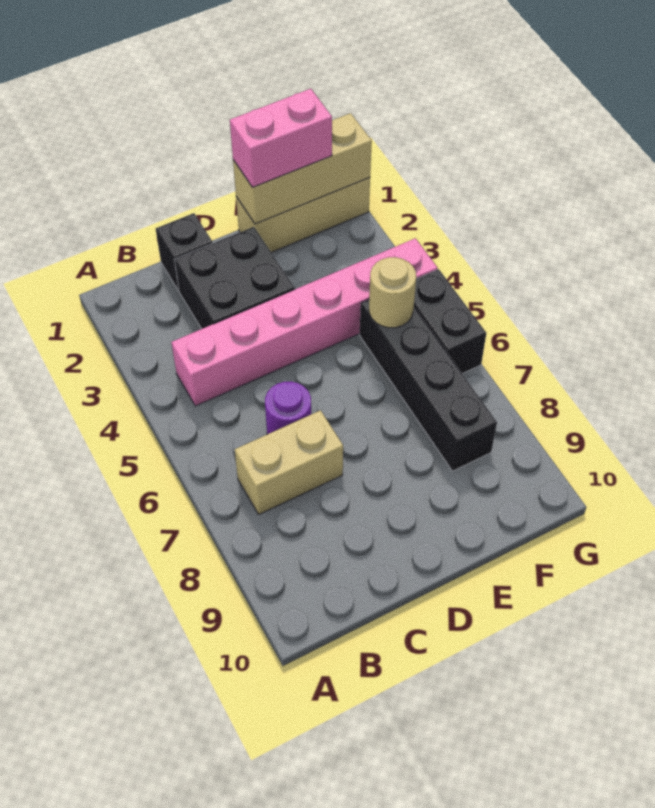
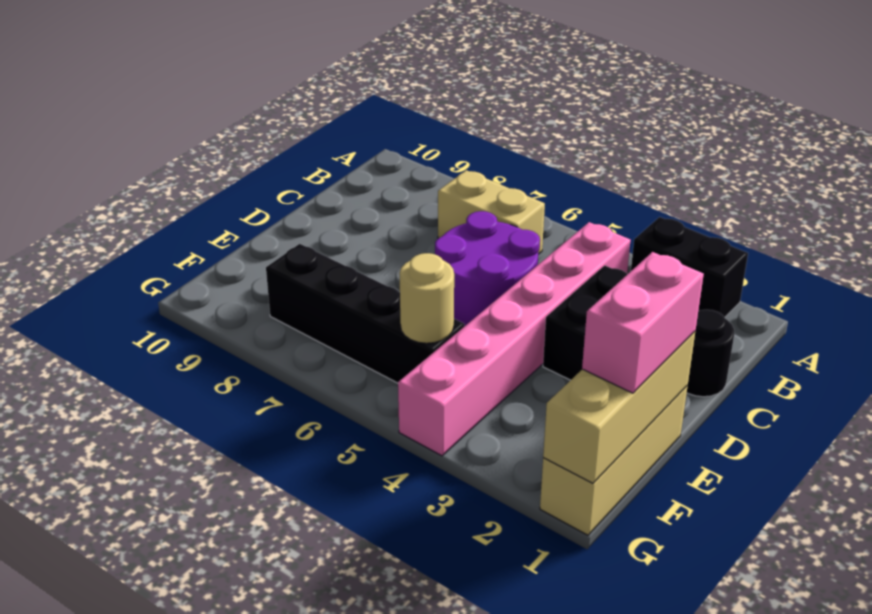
tan 1x2 brick [235,410,343,514] -> tan 1x2 brick turned to [438,170,545,254]
black 1x1 brick [156,213,213,291] -> black 1x1 round brick [687,310,734,397]
purple 1x1 round brick [265,381,311,434] -> purple 2x2 round brick [435,211,540,326]
black 1x2 brick [414,269,486,374] -> black 1x2 brick moved to [631,217,748,317]

